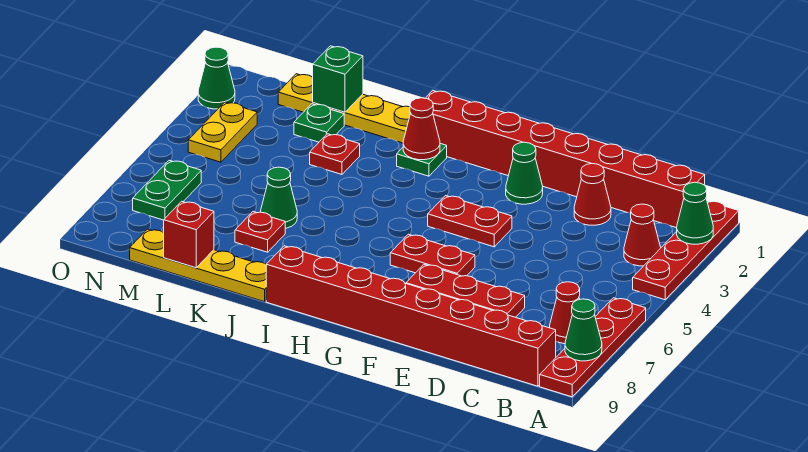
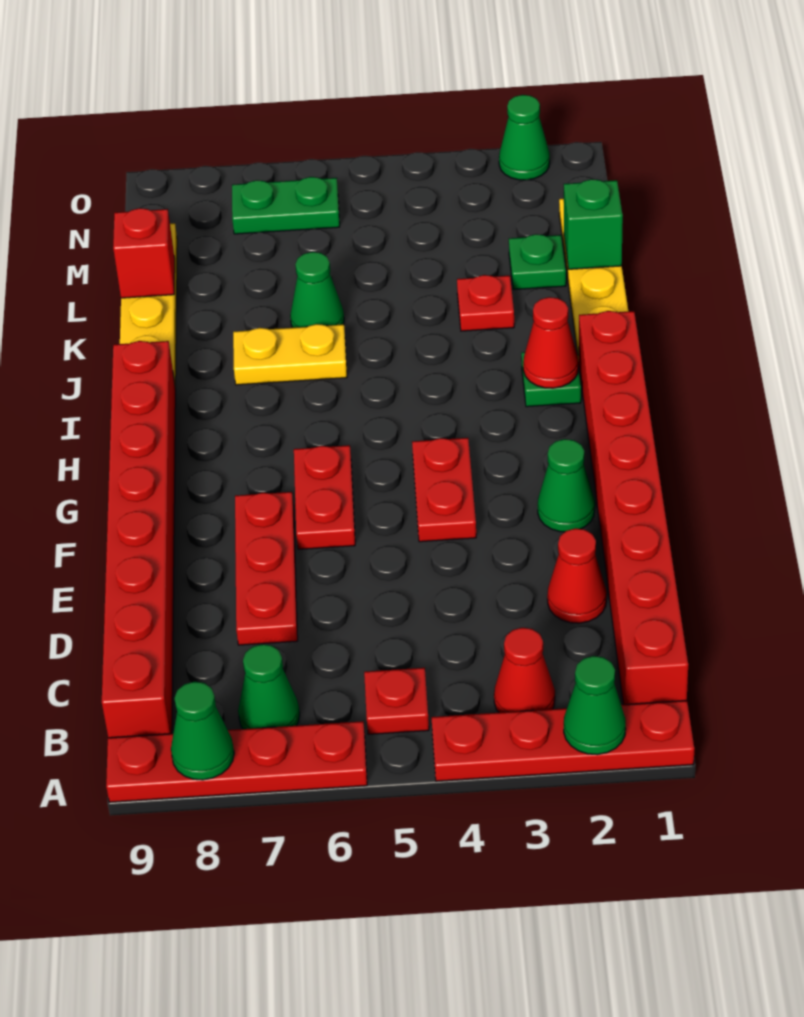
red 1x1 cone [550,282,580,344] -> green 1x1 cone [238,644,300,729]
red 1x1 plate [235,212,285,252] -> red 1x1 plate moved to [364,668,429,734]
yellow 1x2 plate [188,102,257,162] -> yellow 1x2 plate moved to [233,324,347,385]

